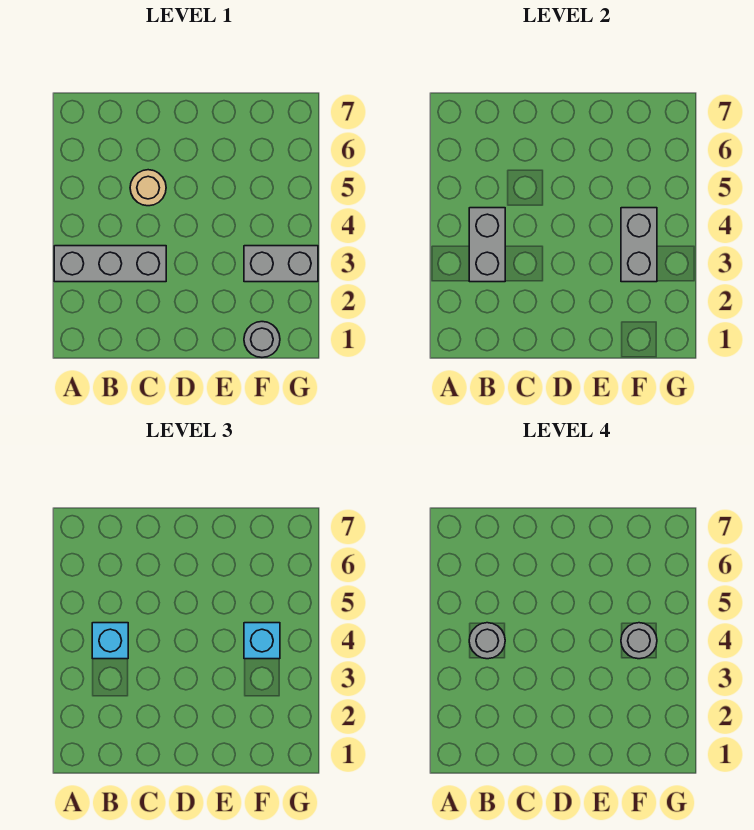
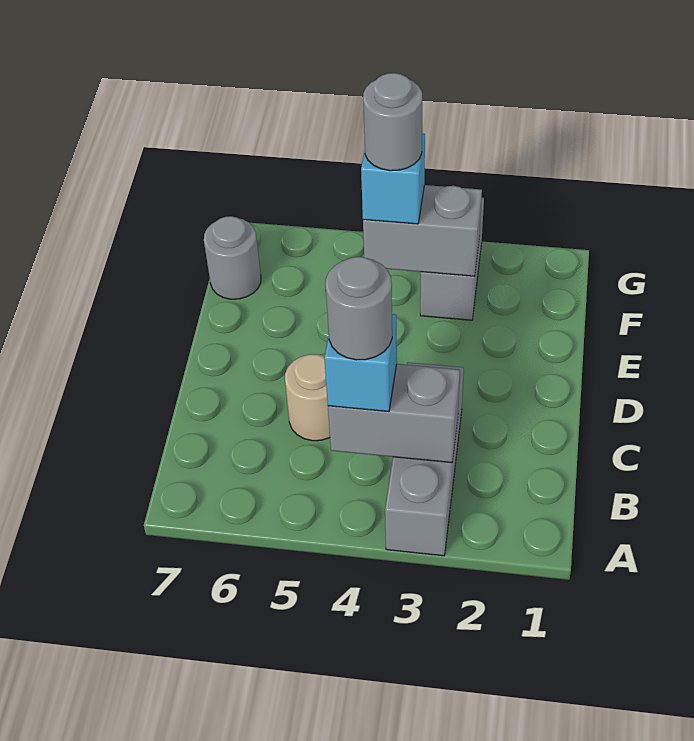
grey 1x1 round brick [244,322,280,357] -> grey 1x1 round brick moved to [204,216,261,299]

